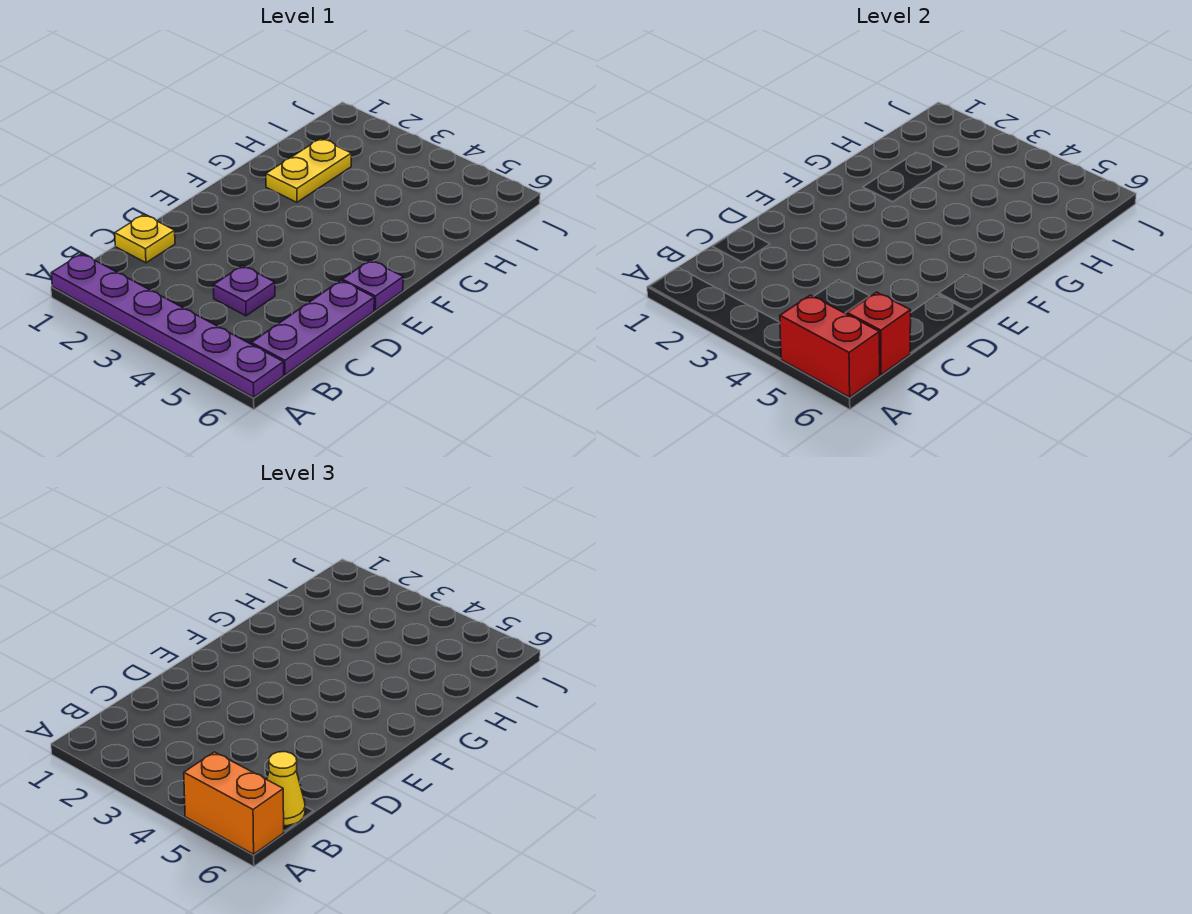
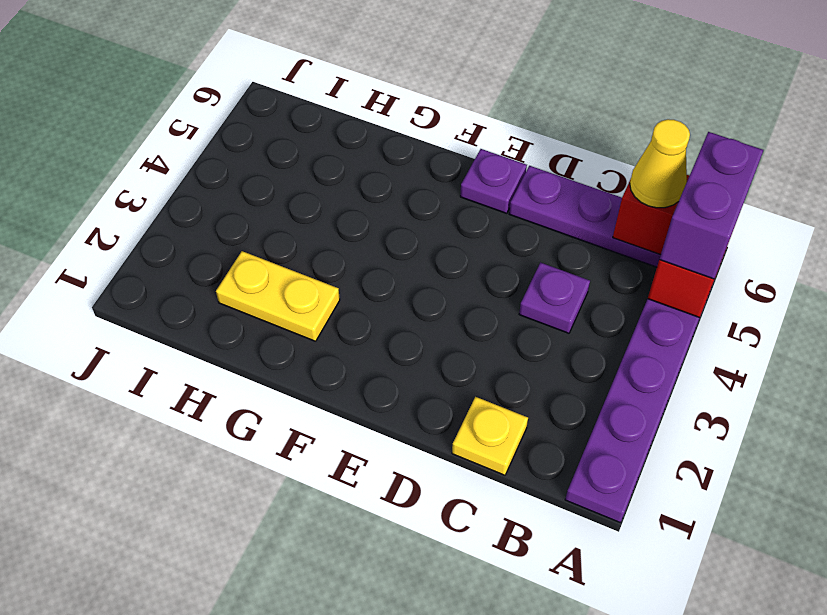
orange 1x2 brick [184,752,284,854] -> purple 1x2 brick [659,132,764,279]

